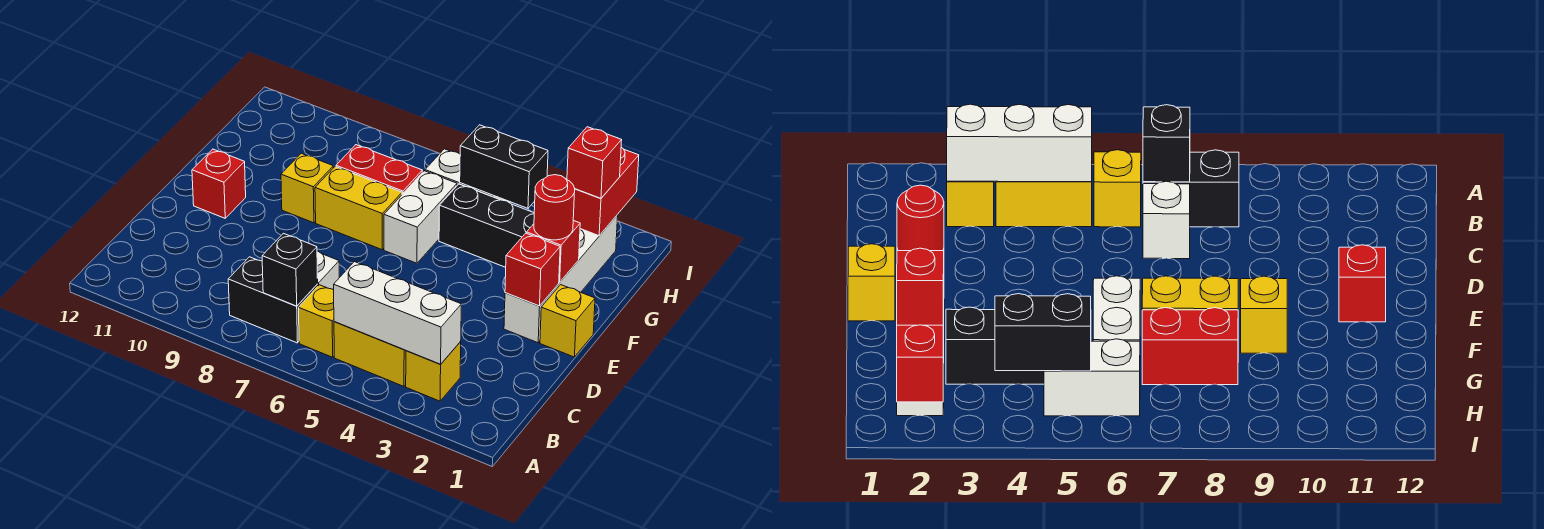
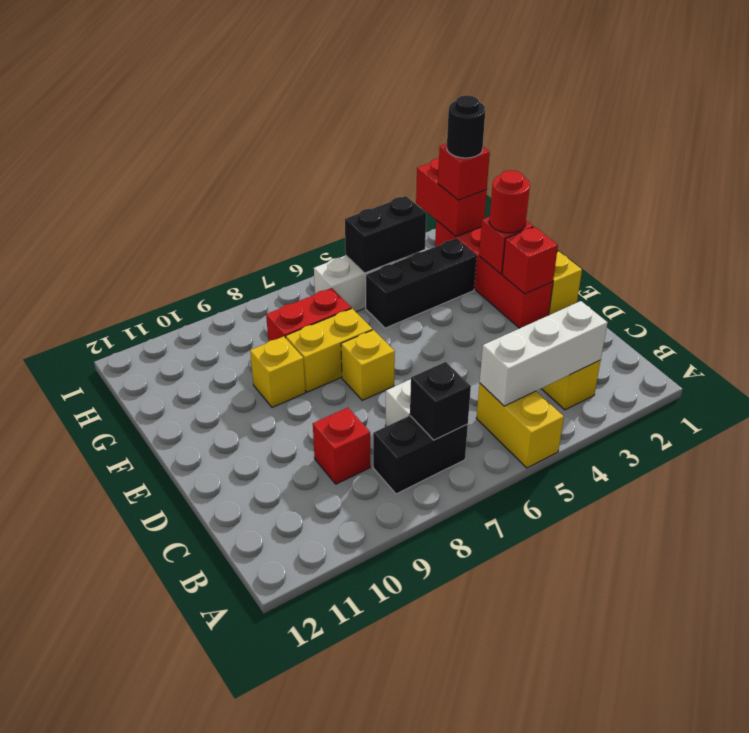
yellow 1x2 brick [334,322,406,386] -> yellow 1x2 brick turned to [476,383,564,468]
yellow 1x1 brick [298,285,334,357] -> yellow 1x1 brick moved to [341,330,395,400]
white 1x4 brick [504,215,618,343] -> red 1x4 brick [435,221,553,328]
red 1x1 brick [192,149,246,218] -> red 1x1 brick moved to [313,408,370,484]
white 1x2 brick [384,171,457,263] -> none
none -> black 1x1 round brick [447,95,486,158]

